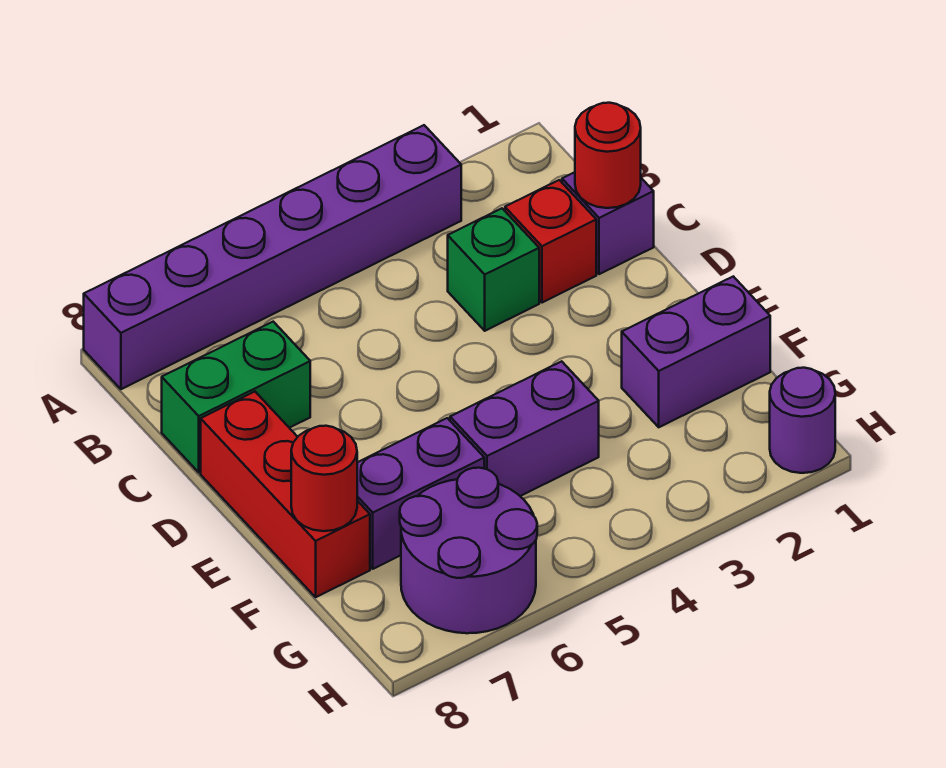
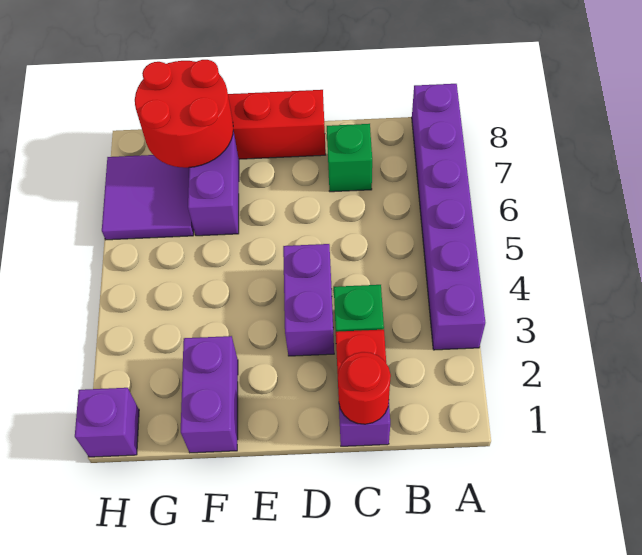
green 1x2 brick [162,322,310,472] -> green 1x1 brick [327,124,372,192]
purple 1x2 brick [450,361,599,496] -> purple 1x2 brick moved to [283,244,334,356]
red 1x1 round brick [291,426,357,531] -> red 2x2 round brick [135,60,233,168]
purple 2x2 round brick [400,468,537,633] -> purple 2x2 tile [102,155,194,240]
purple 1x1 round brick [770,368,835,473] -> purple 1x1 brick [75,388,139,457]

